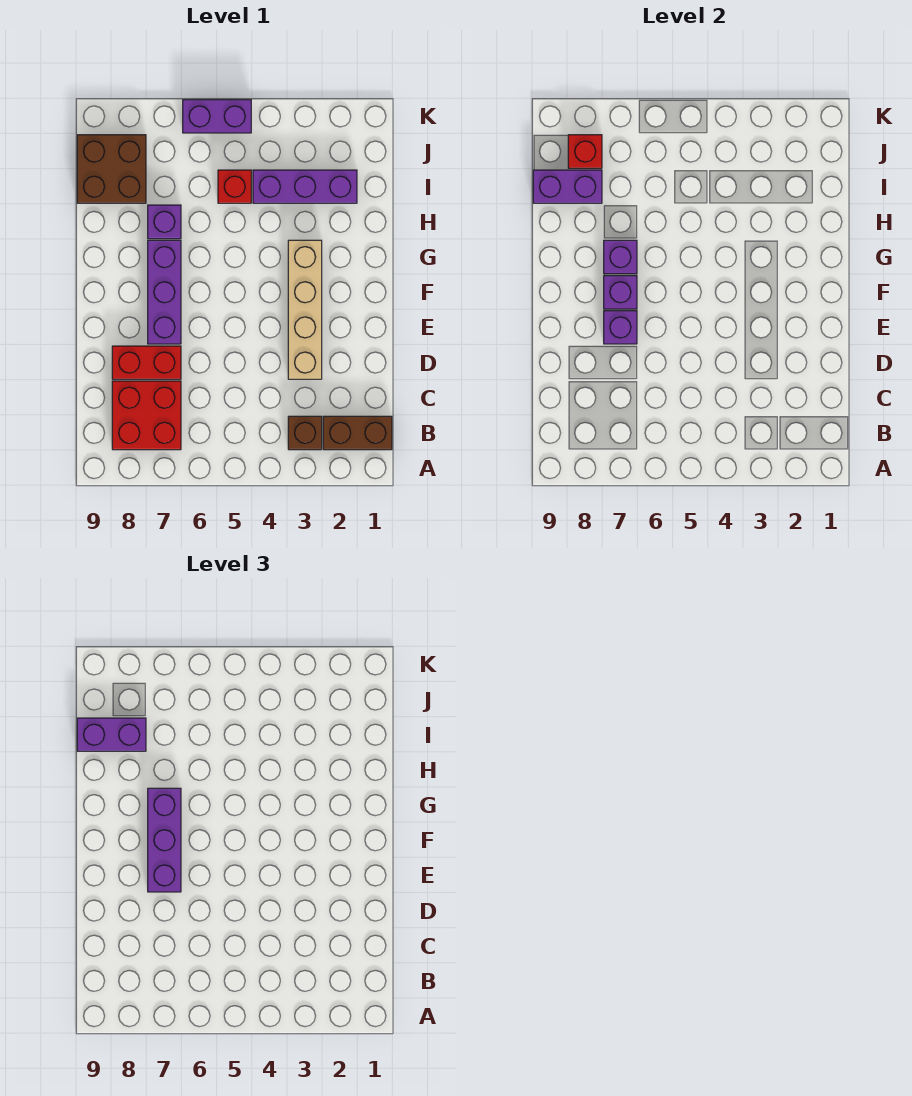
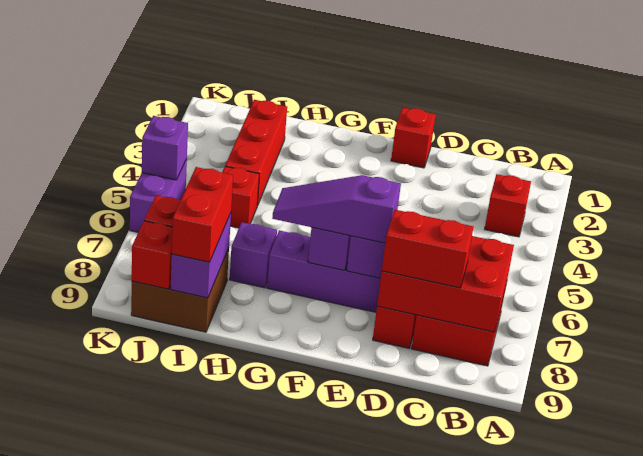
brown 1x2 brick [323,416,392,450] -> none
brown 1x1 brick [288,416,322,450] -> red 1x1 brick [485,174,531,237]
none -> red 2x3 brick [377,236,514,332]
none -> red 1x2 brick [382,210,473,288]
tan 1x4 brick [288,240,322,379] -> none
none -> red 1x1 brick [391,107,436,168]
purple 1x3 brick [148,788,181,892] -> purple 1x3 slope [272,175,401,243]
purple 1x1 brick [604,240,637,274] -> purple 1x1 brick moved to [142,116,188,180]
purple 1x3 brick [253,170,357,203] -> red 1x3 brick [225,100,287,206]
purple 1x2 brick [77,718,146,751] -> red 1x2 brick [172,167,233,262]
none -> red 1x1 brick [132,221,172,289]

